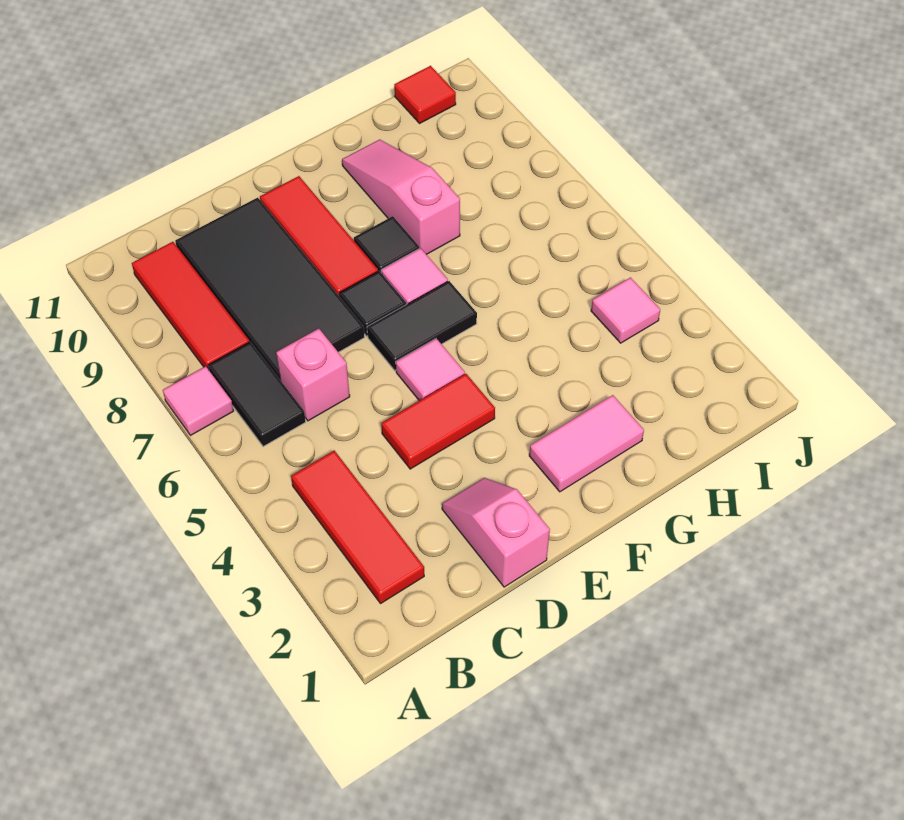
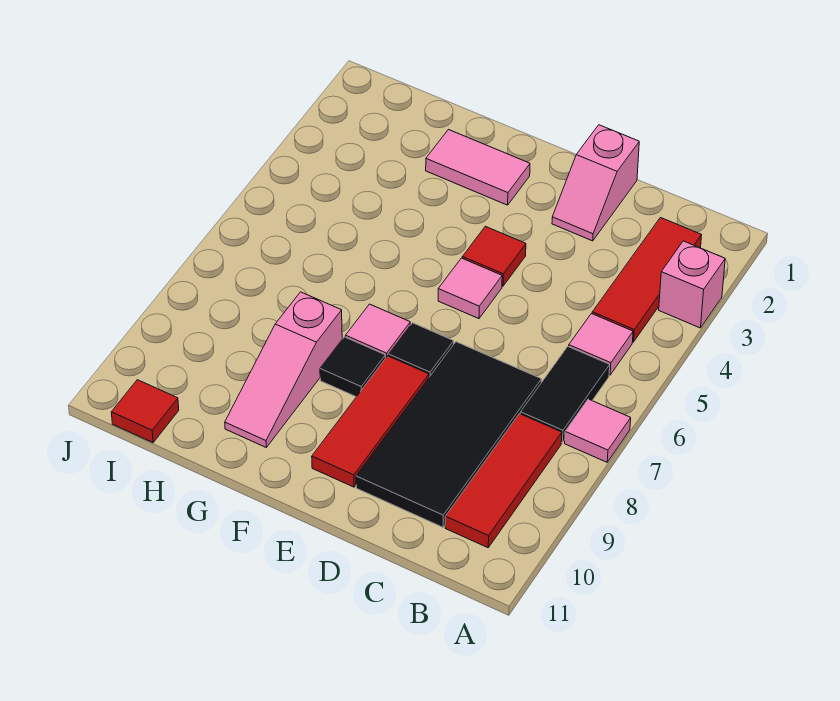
pink 1x1 brick [276,329,350,421] -> pink 1x1 brick moved to [659,241,725,328]
red 1x2 tile [381,374,495,469] -> red 1x1 tile [462,226,526,286]
black 1x2 tile [367,281,477,371] -> none
pink 1x1 tile [591,278,660,343] -> pink 1x1 tile moved to [569,314,633,375]

